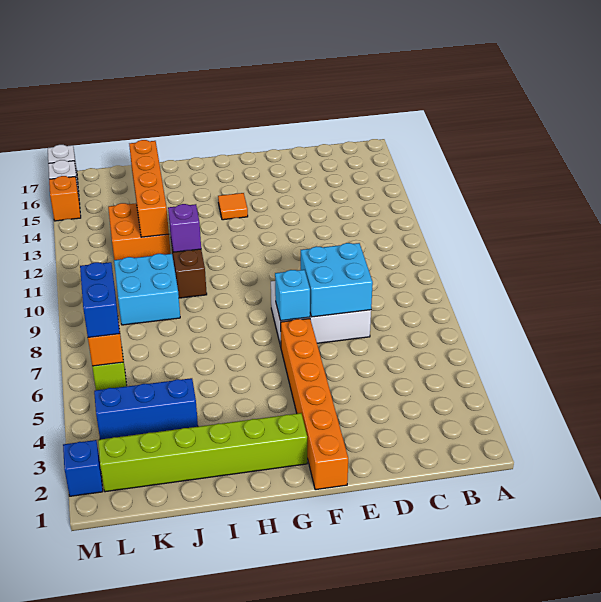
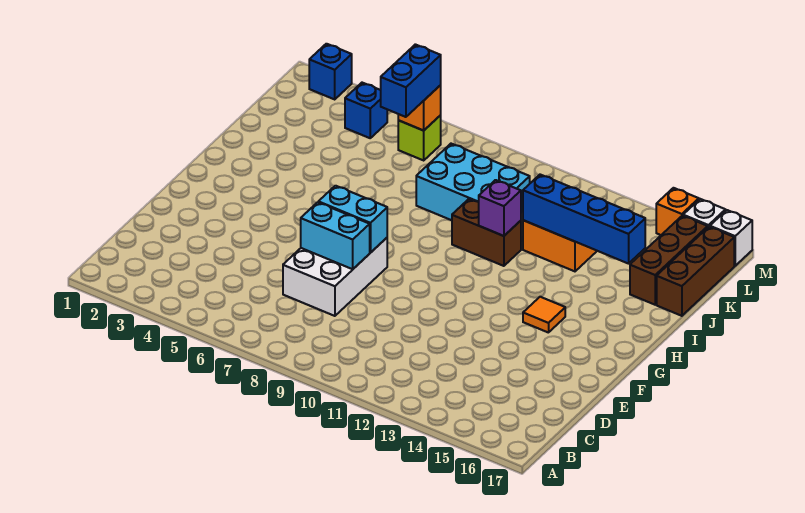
cyan 2x2 brick [301,243,373,317] -> cyan 1x2 brick [301,202,370,269]
orange 1x6 brick [281,318,348,490] -> none
cyan 1x1 brick [275,270,310,321] -> cyan 1x2 brick [318,186,387,253]
lime 1x6 brick [98,413,307,492] -> none
blue 1x3 brick [94,378,198,439] -> blue 1x1 brick [345,83,387,138]
cyan 2x2 brick [114,254,180,325] -> cyan 2x3 brick [416,144,530,220]
orange 1x4 brick [129,140,169,237] -> blue 1x4 brick [523,175,645,264]
none -> brown 1x3 brick [630,216,708,305]
none -> brown 1x3 brick [657,227,734,316]
blue 1x2 brick [80,262,120,337] -> blue 1x2 brick turned to [381,44,441,117]

